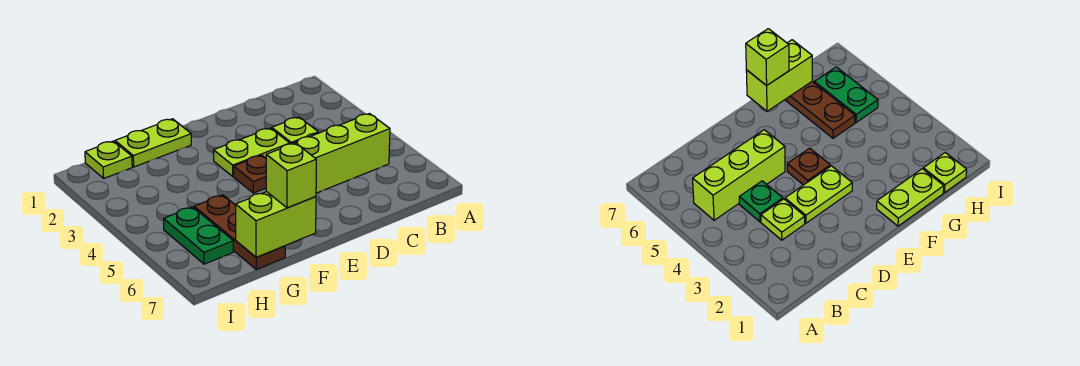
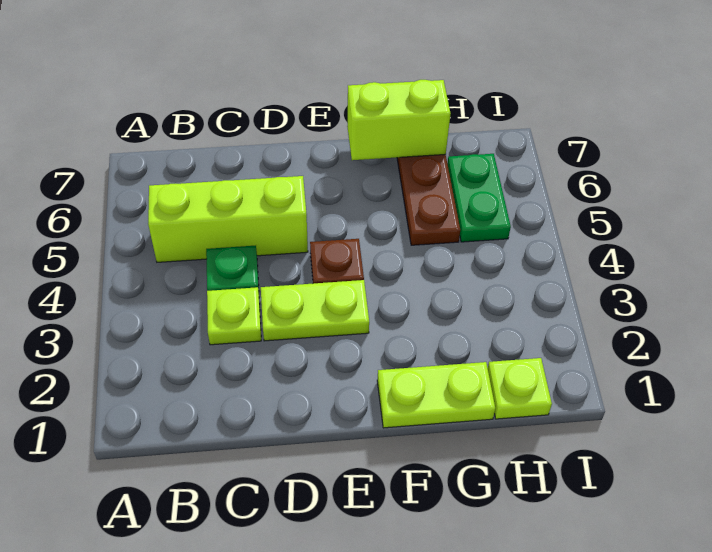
lime 1x1 brick [266,143,316,208] -> none

